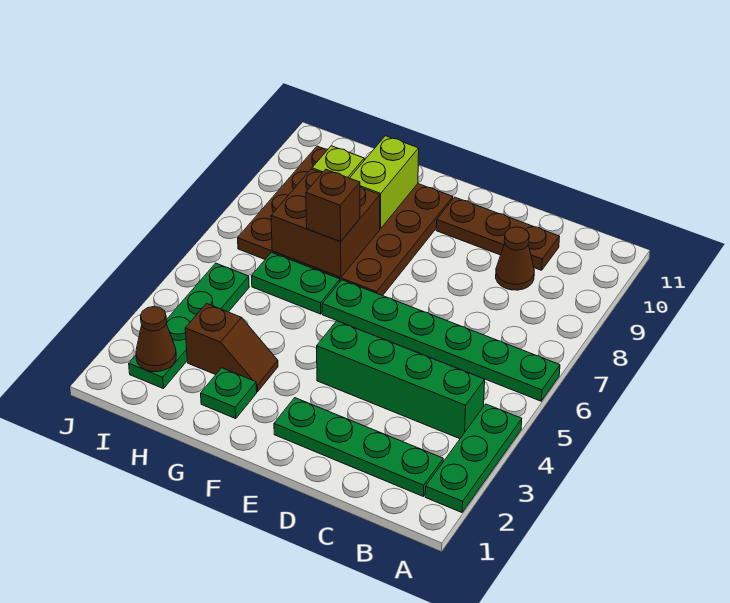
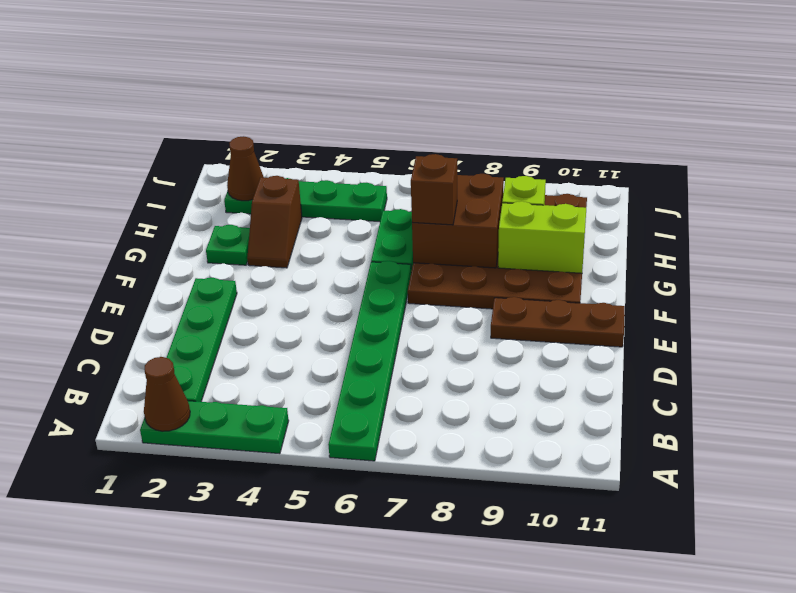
green 1x4 brick [317,321,485,439] -> none
brown 1x1 cone [496,227,534,290] -> brown 1x1 cone moved to [144,357,190,431]
brown 1x3 plate [436,197,560,270] -> brown 1x3 plate turned to [491,297,625,347]

